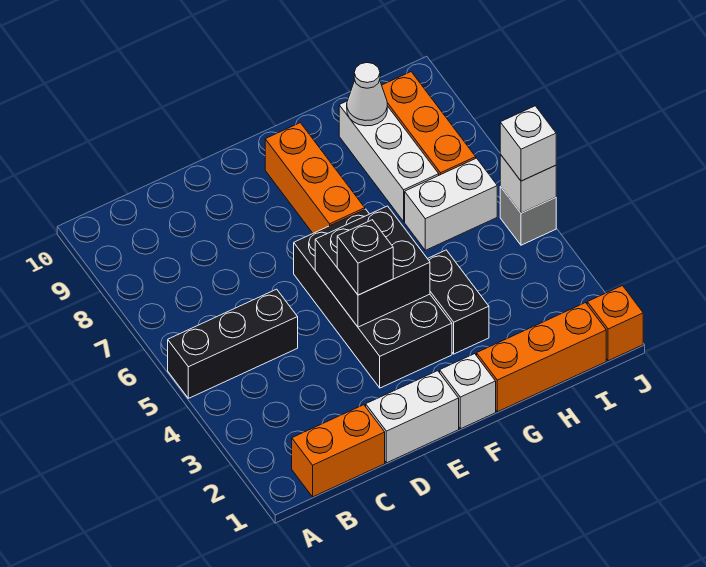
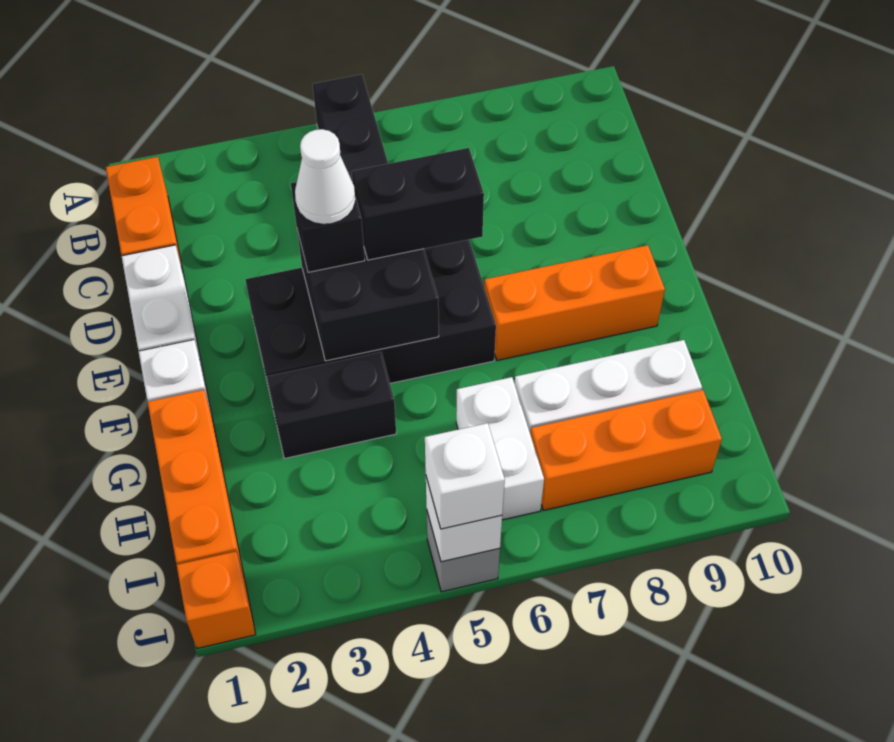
none -> black 1x2 brick [352,148,484,260]
white 1x1 cone [347,63,387,126] -> white 1x1 cone moved to [295,129,356,224]

